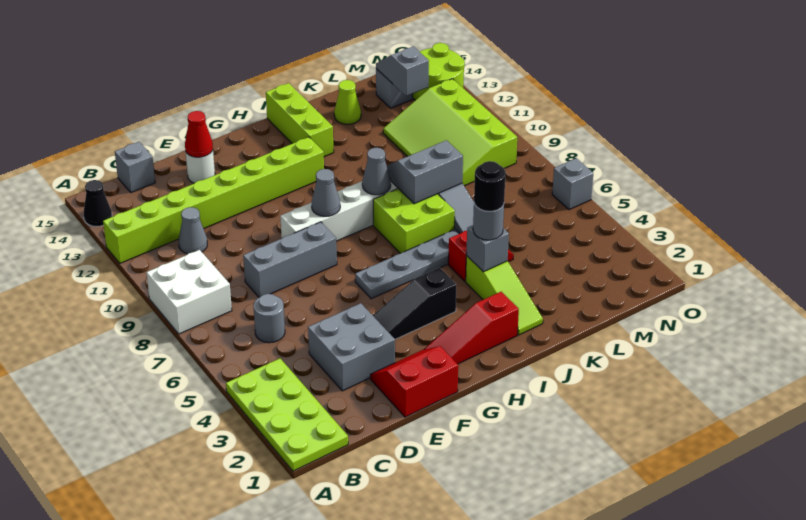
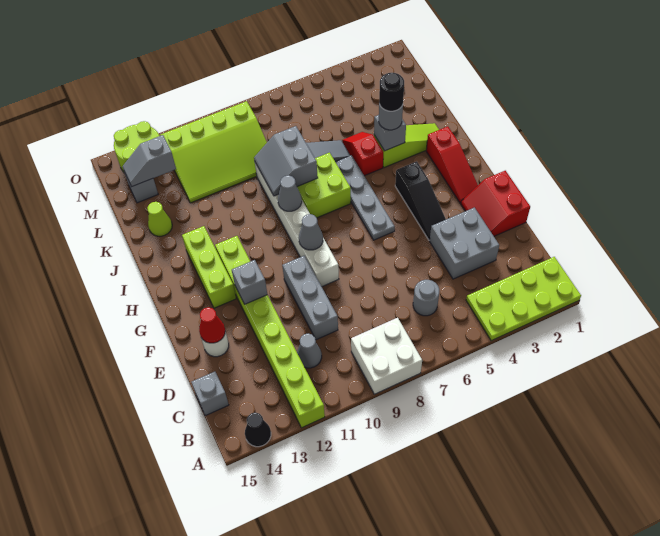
grey 1x3 brick [243,222,337,297] -> grey 1x3 brick moved to [282,256,338,340]
lime 1x3 brick [266,83,334,157] -> lime 1x3 brick turned to [182,226,236,308]
grey 1x1 brick [552,158,593,210] -> grey 1x1 brick moved to [232,260,267,304]

